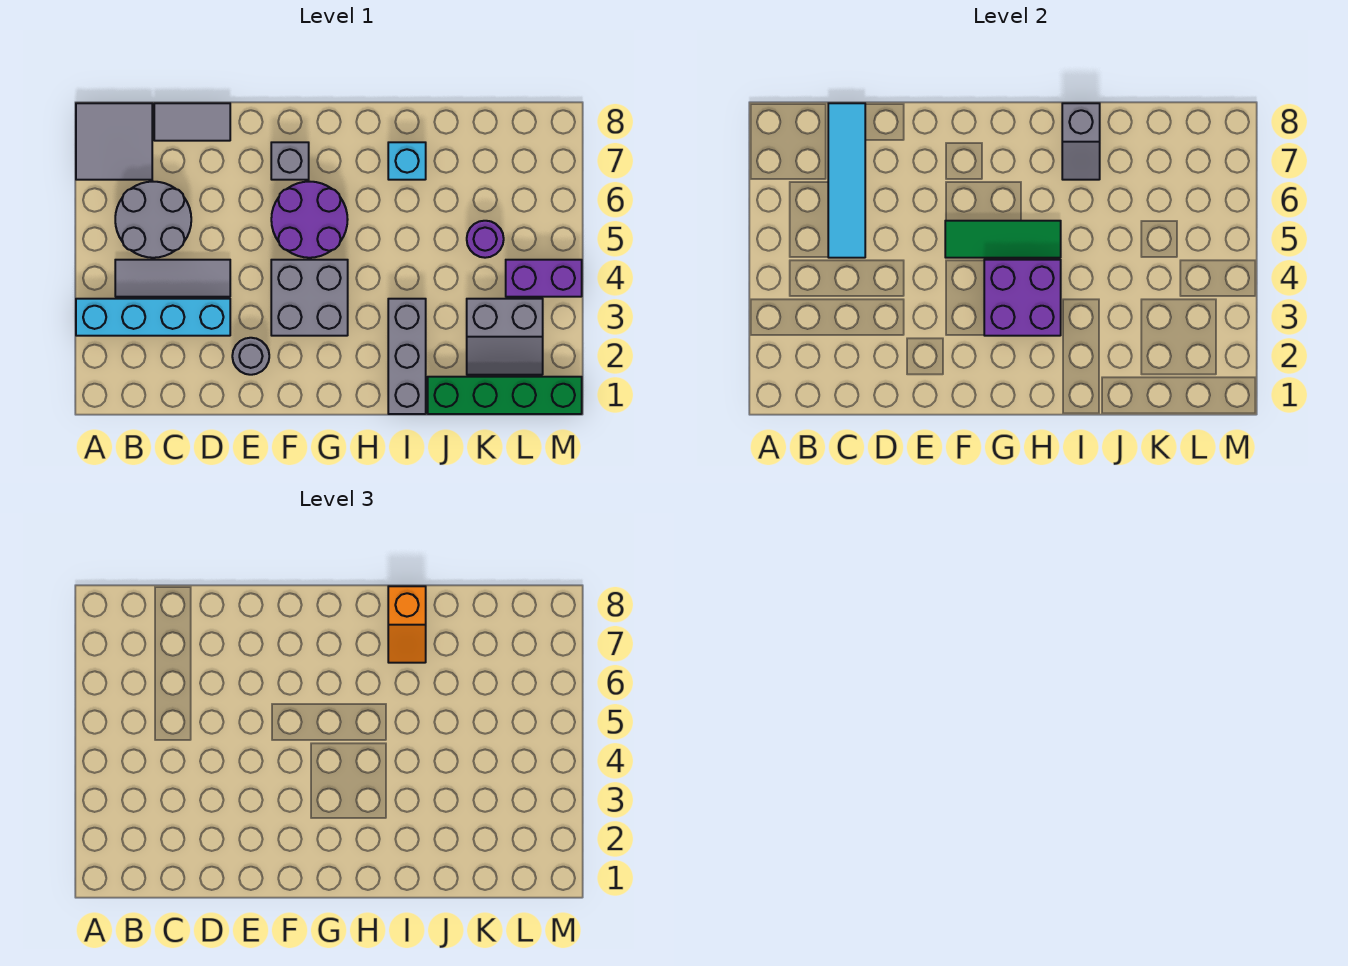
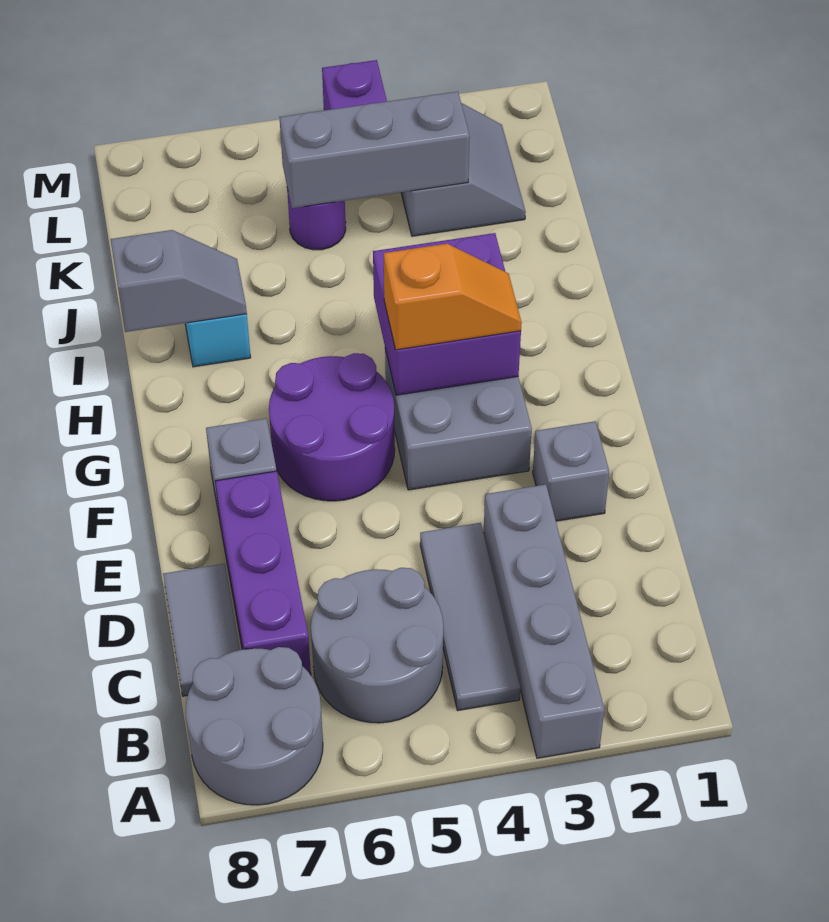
cyan 1x4 brick [76,299,230,336] -> grey 1x4 brick [483,484,604,758]
grey 2x2 tile [76,103,152,180] -> grey 2x2 round brick [186,647,323,805]
cyan 1x4 tile [828,103,865,258] -> none
none -> purple 1x3 brick [215,471,311,675]
grey 1x1 round brick [232,338,269,375] -> grey 1x1 brick [533,421,609,521]
green 1x3 tile [945,221,1061,258] -> none
grey 1x3 brick [388,299,426,414] -> grey 1x3 brick moved to [280,91,470,208]
orange 1x2 slope [388,586,426,663] -> orange 1x2 slope moved to [384,244,522,350]
green 1x4 brick [428,377,582,414] -> none

